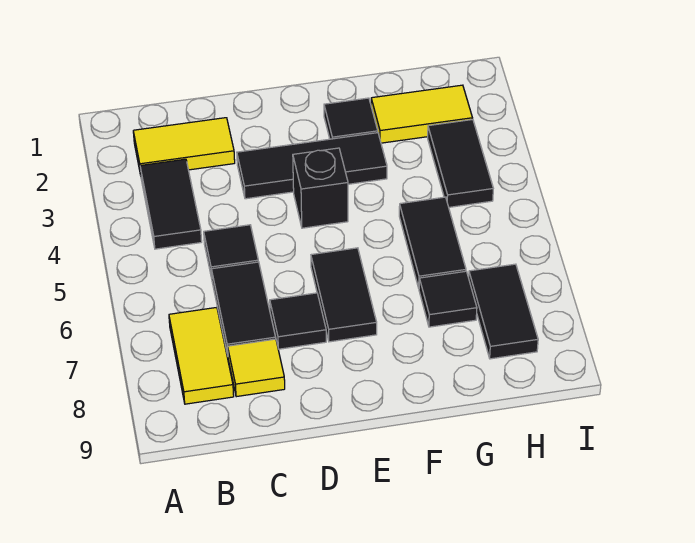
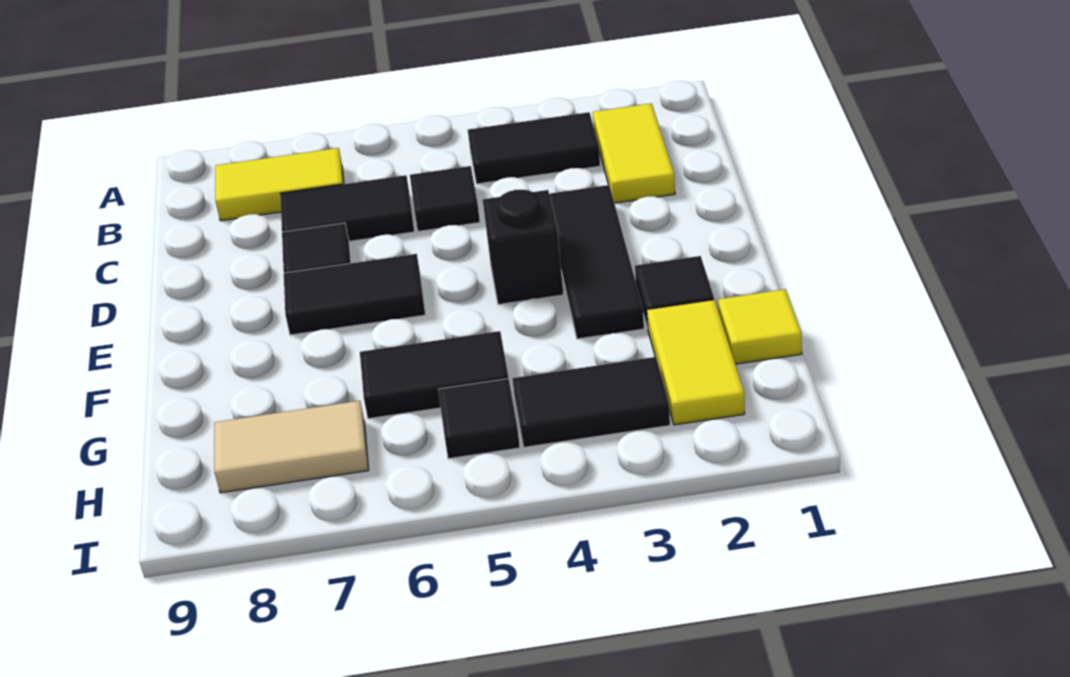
yellow 1x1 tile [228,339,285,397] -> yellow 1x1 tile moved to [718,289,802,364]
black 1x1 tile [419,271,477,327] -> black 1x1 tile moved to [438,379,520,459]
black 1x2 tile [469,264,538,359] -> tan 1x2 tile [214,401,369,493]

